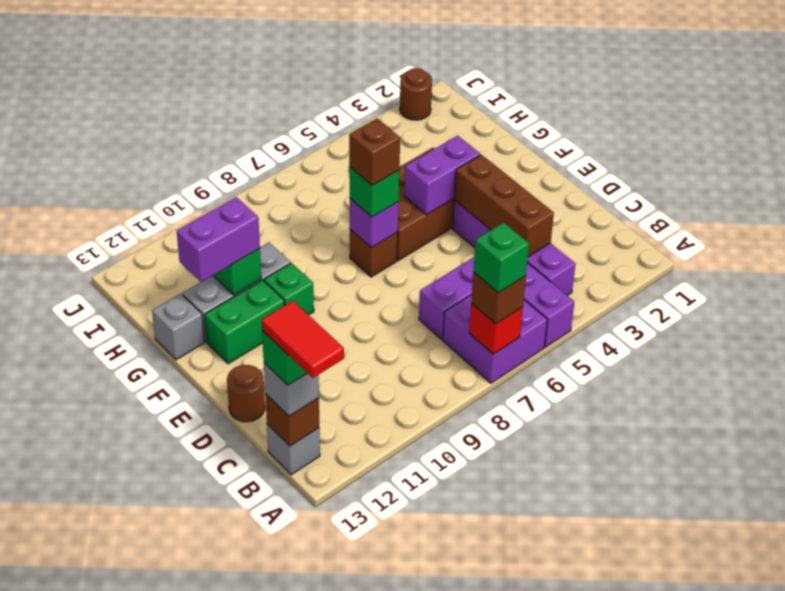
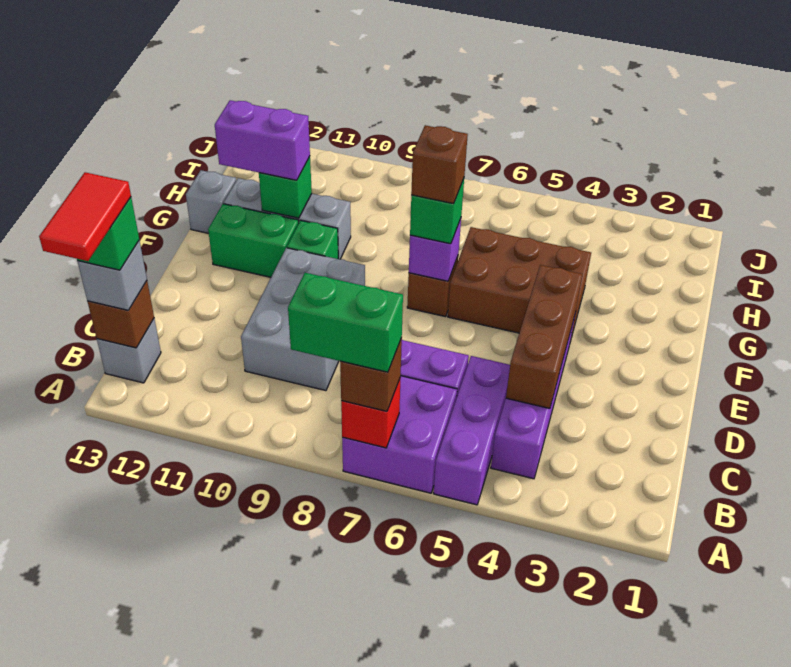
green 1x1 brick [473,223,529,293] -> green 1x2 brick [288,273,403,372]
none -> grey 2x3 brick [241,248,365,391]
brown 1x1 round brick [227,365,265,422] -> none
purple 1x2 brick [404,136,480,215] -> none
brown 1x1 round brick [400,68,432,120] -> none

